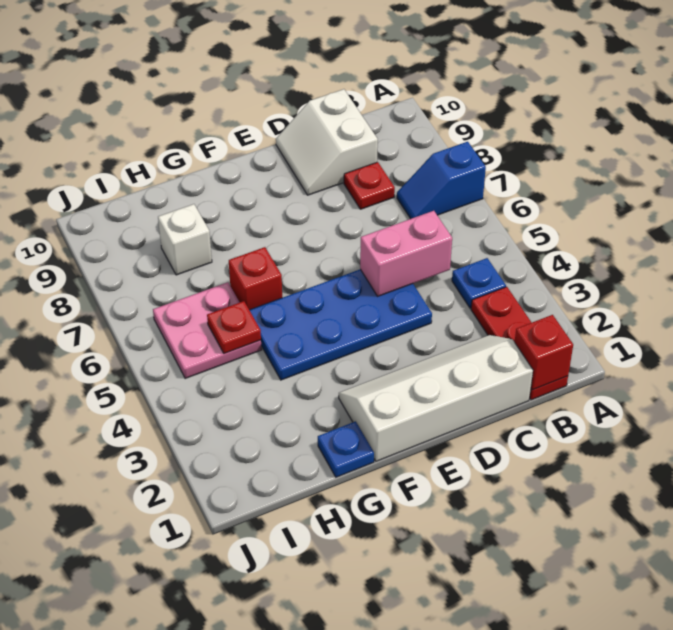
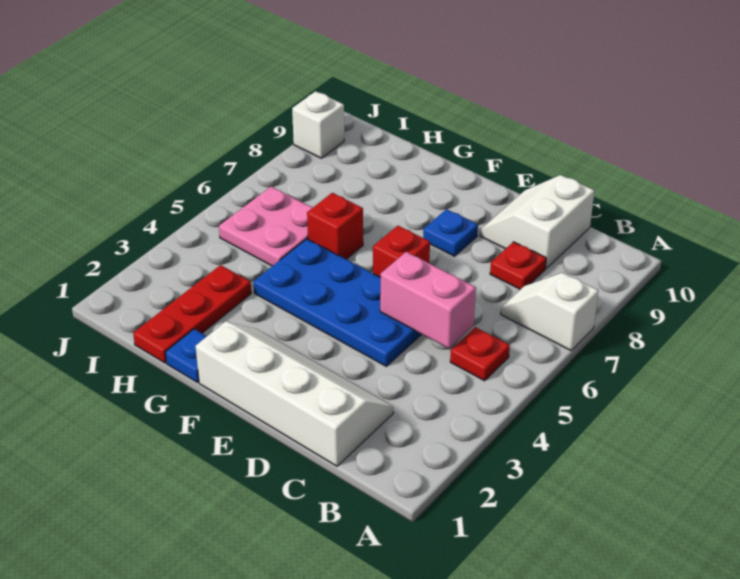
blue 1x2 slope [397,142,486,219] -> white 1x2 slope [501,273,599,350]
red 1x3 plate [471,287,568,400] -> red 1x3 plate moved to [133,265,251,363]
red 1x1 brick [515,315,573,390] -> red 1x1 brick moved to [373,226,430,277]
blue 1x1 plate [452,258,506,308] -> blue 1x1 plate moved to [423,209,478,256]
red 1x1 plate [207,301,261,354] -> red 1x1 plate moved to [450,327,510,381]
white 1x1 brick [158,204,212,275] -> white 1x1 brick moved to [292,91,344,158]

